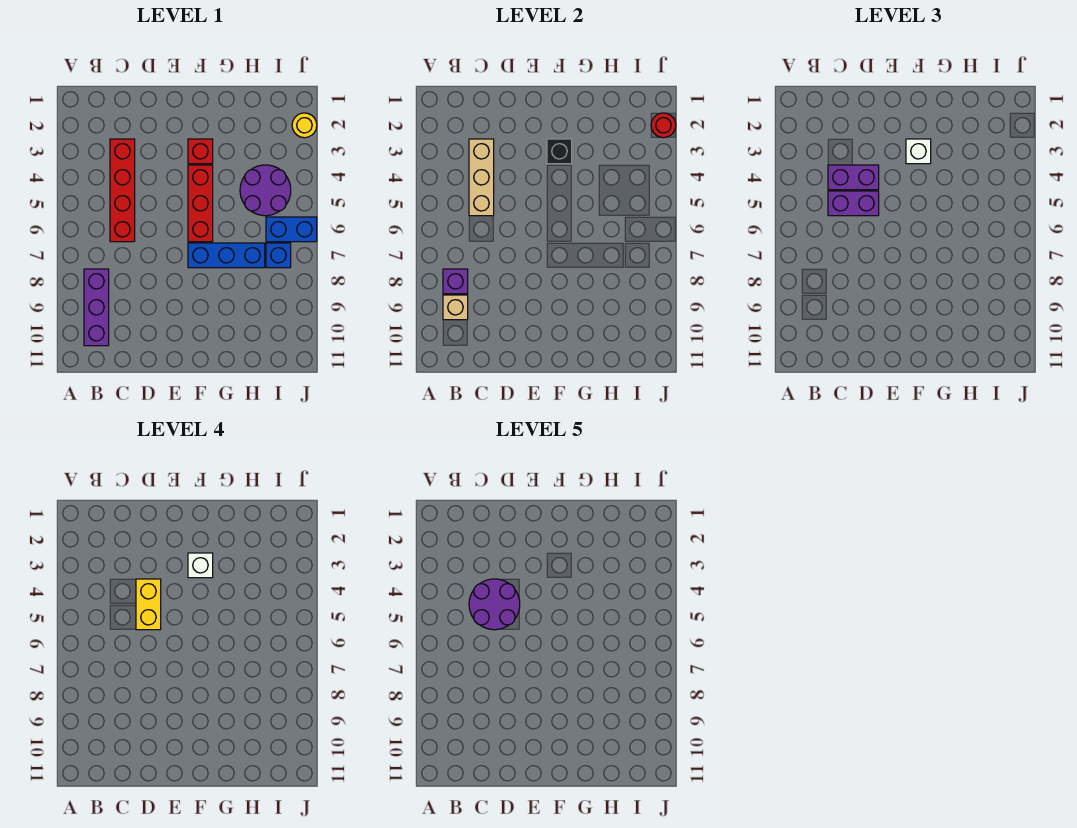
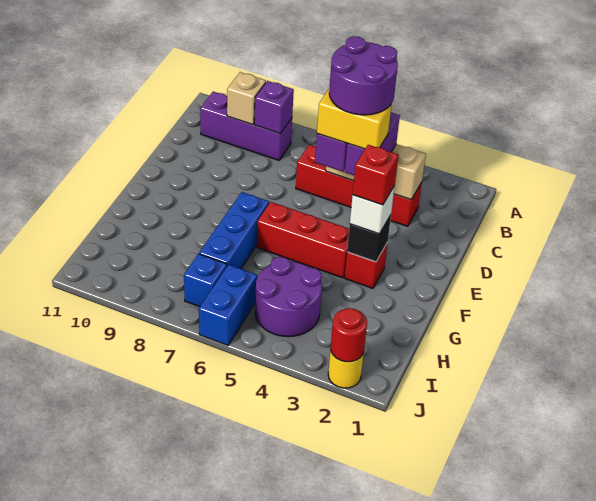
white 1x1 brick [188,553,213,578] -> red 1x1 brick [353,145,399,205]

